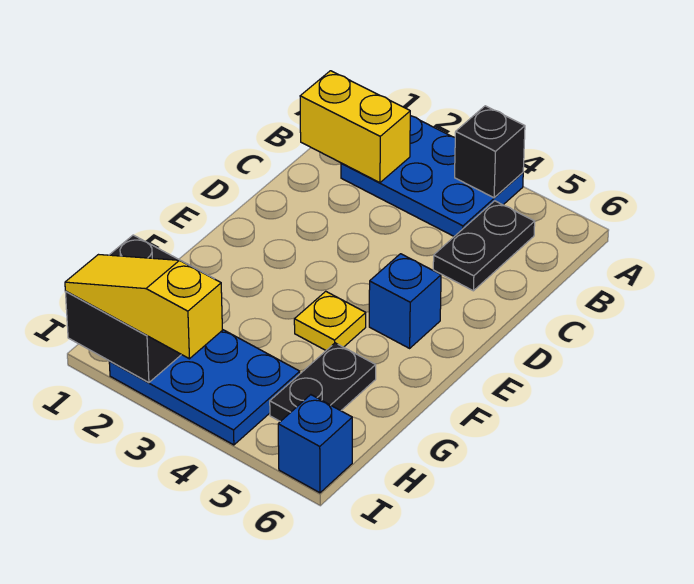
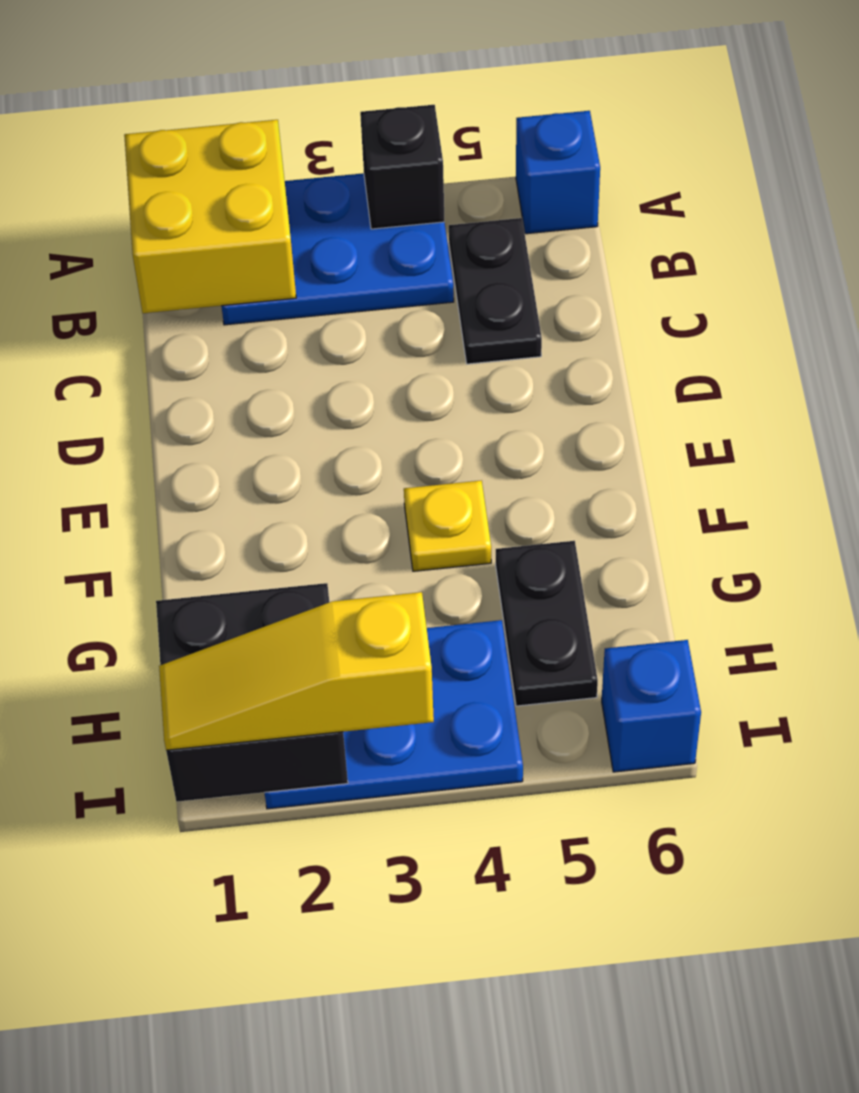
yellow 1x2 brick [300,71,410,183] -> yellow 2x2 brick [124,120,296,313]
blue 1x1 brick [369,254,441,348] -> blue 1x1 brick moved to [516,111,600,234]

